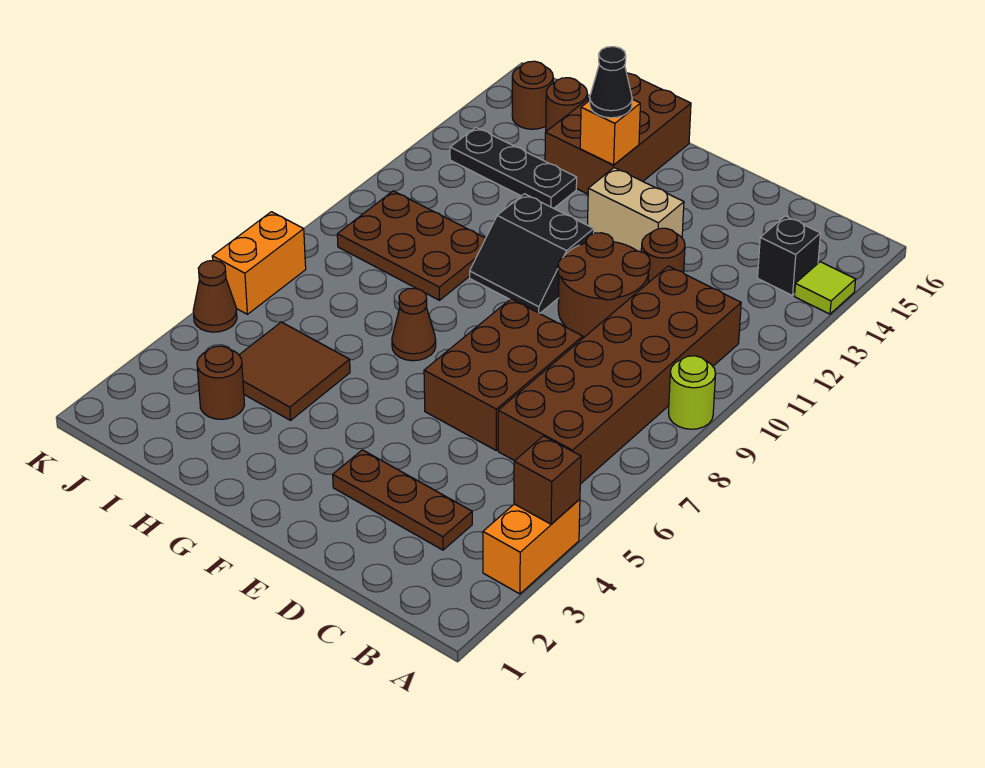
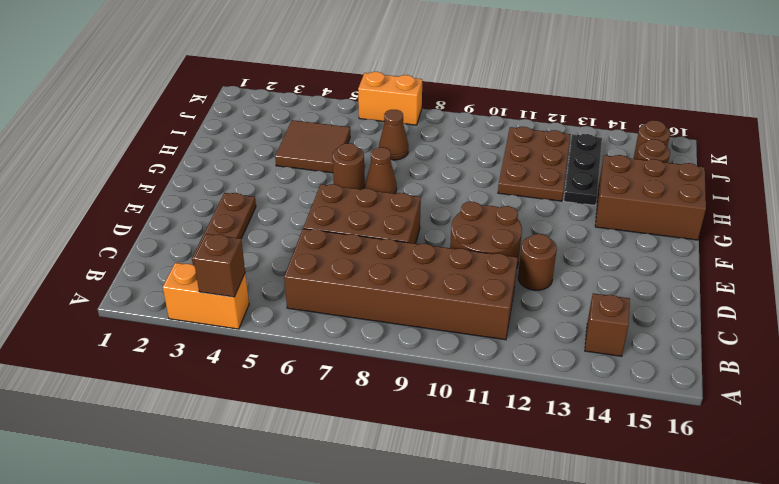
lime 1x1 round brick [668,356,716,429] -> none
lime 1x1 tile [794,262,856,314] -> none
black 1x1 brick [758,216,821,296] -> brown 1x1 brick [585,293,630,356]
tan 1x2 brick [588,168,684,252] -> none
black 2x2 slope [470,194,594,314] -> none
orange 1x1 brick [580,99,640,165] -> none
black 1x1 cone [590,47,632,118] -> none
brown 2x3 plate [337,191,486,300] -> brown 2x3 plate moved to [498,127,571,201]
brown 1x1 round brick [197,346,245,419] -> brown 1x1 round brick moved to [332,143,365,189]
brown 1x1 cone [193,260,237,332] -> brown 1x1 cone moved to [379,110,408,160]

